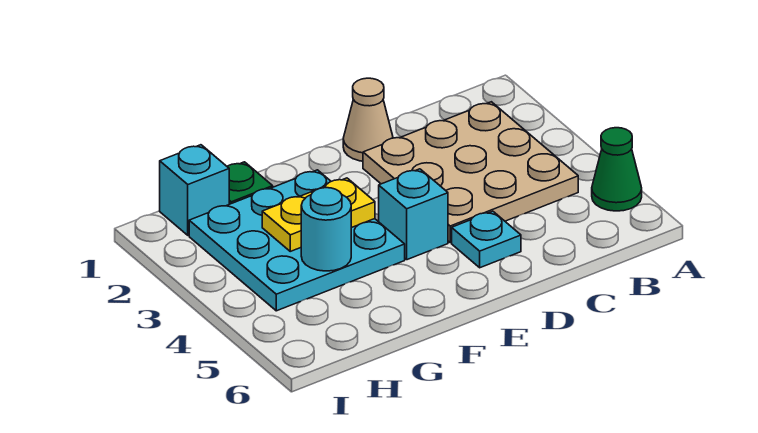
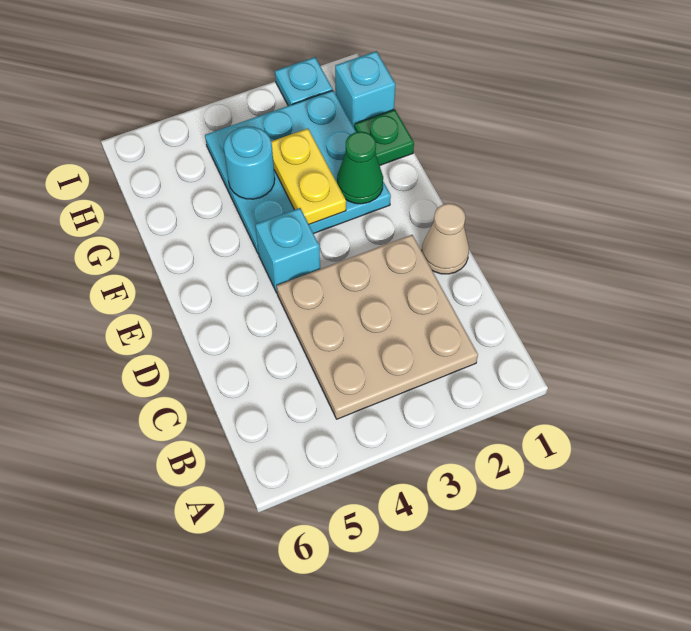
green 1x1 cone [592,128,642,211] -> green 1x1 cone moved to [337,132,383,204]
cyan 1x1 plate [452,211,521,268] -> cyan 1x1 plate moved to [275,57,333,106]

